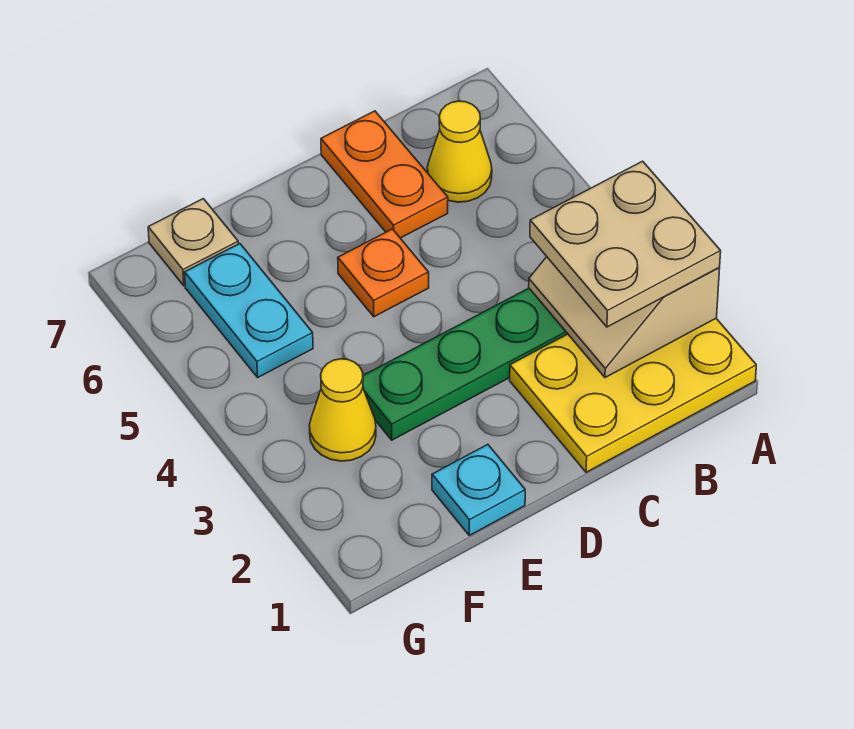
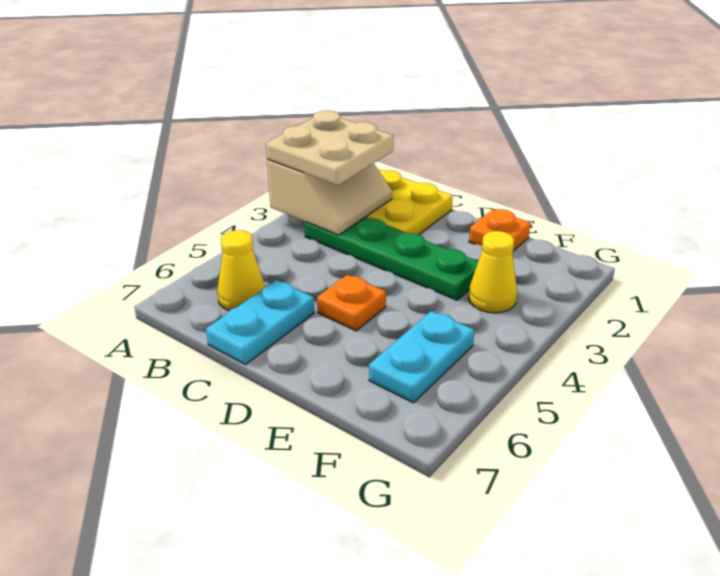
orange 1x2 plate [321,111,448,238] -> cyan 1x2 plate [206,280,314,365]
cyan 1x1 plate [432,444,525,535] -> orange 1x1 plate [469,209,531,251]
tan 1x1 plate [148,199,238,286] -> none

